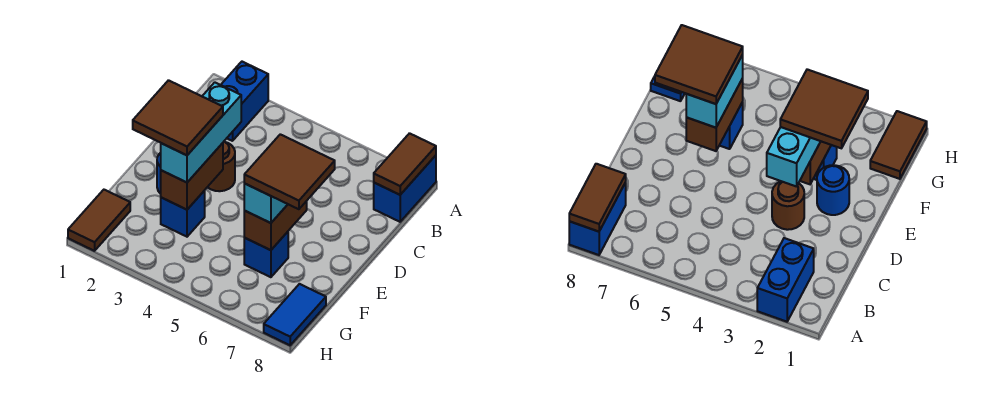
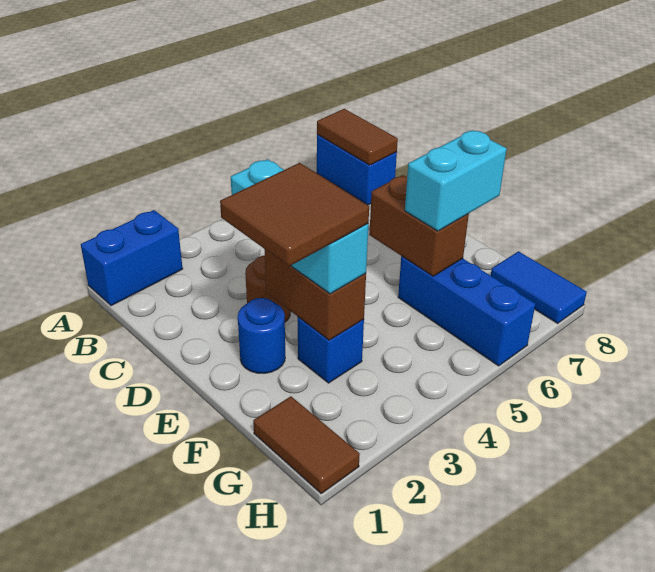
blue 1x2 brick [221,62,268,141] -> blue 1x2 brick turned to [81,210,183,306]
cyan 1x2 brick [244,183,288,223] -> cyan 1x2 brick turned to [405,131,507,231]
brown 2x2 tile [244,134,335,209] -> none
blue 1x1 brick [244,232,288,277] -> blue 1x3 brick [398,256,535,366]

